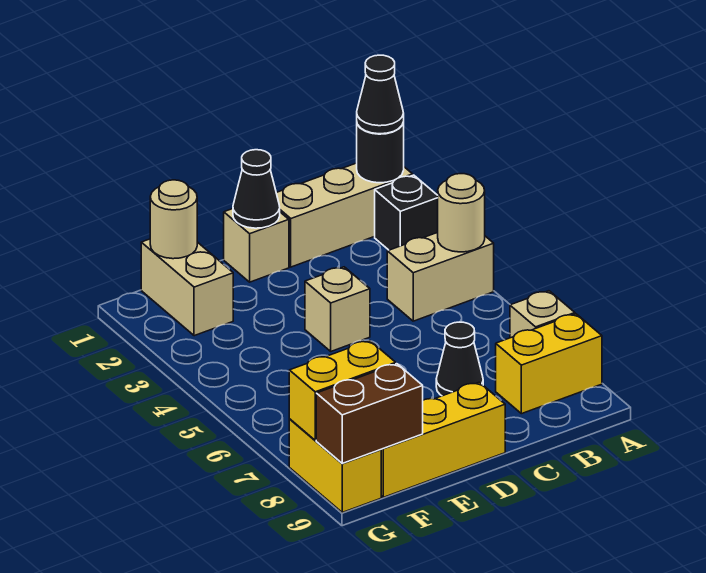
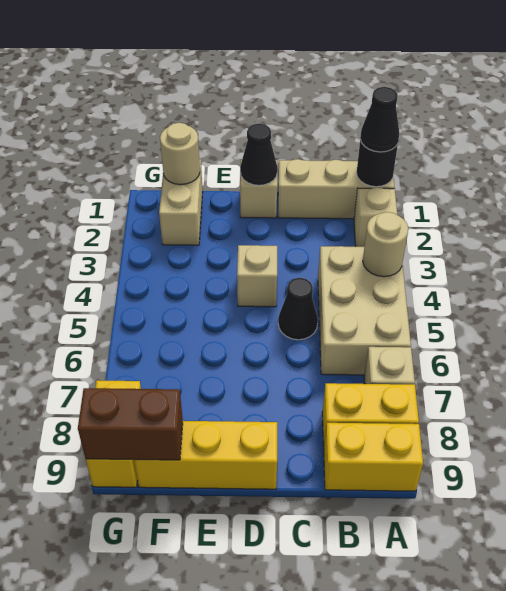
black 1x1 brick [375,175,438,250] -> tan 1x1 brick [354,187,397,247]
tan 1x2 brick [387,232,494,321] -> tan 2x3 brick [318,246,411,375]
black 1x1 cone [436,322,483,396] -> black 1x1 cone moved to [278,278,318,340]
yellow 1x2 brick [289,341,396,440] -> yellow 1x2 brick moved to [324,423,423,491]

